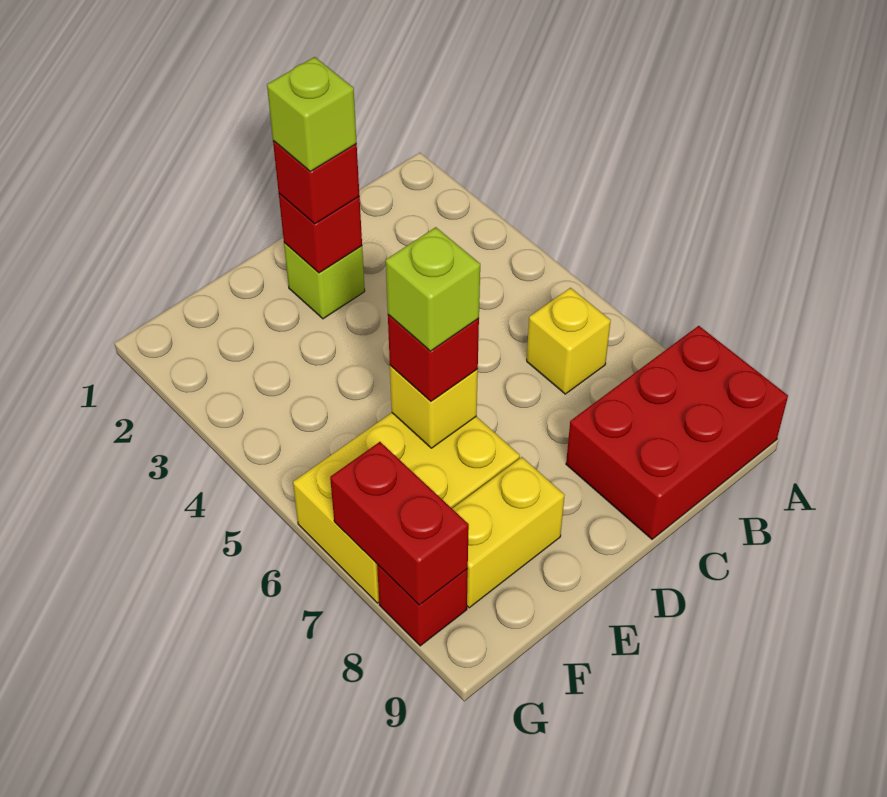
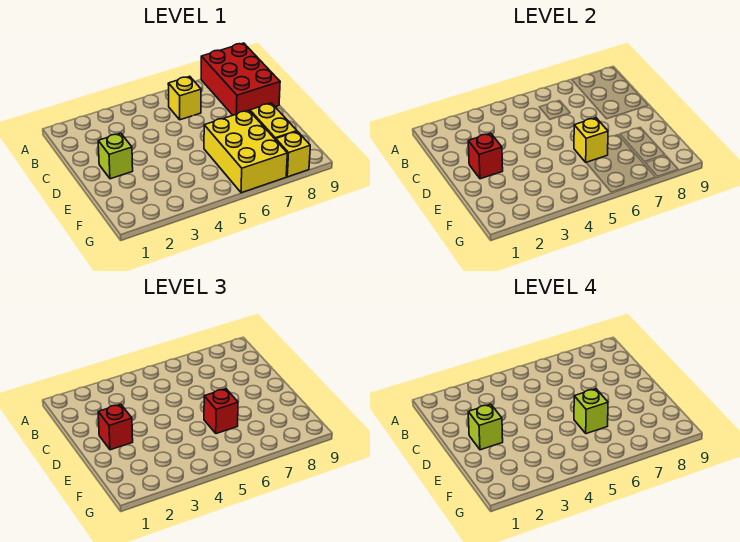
red 1x2 brick [330,442,469,605] -> none
red 1x1 brick [377,565,468,646] -> yellow 1x1 brick [276,131,310,177]

